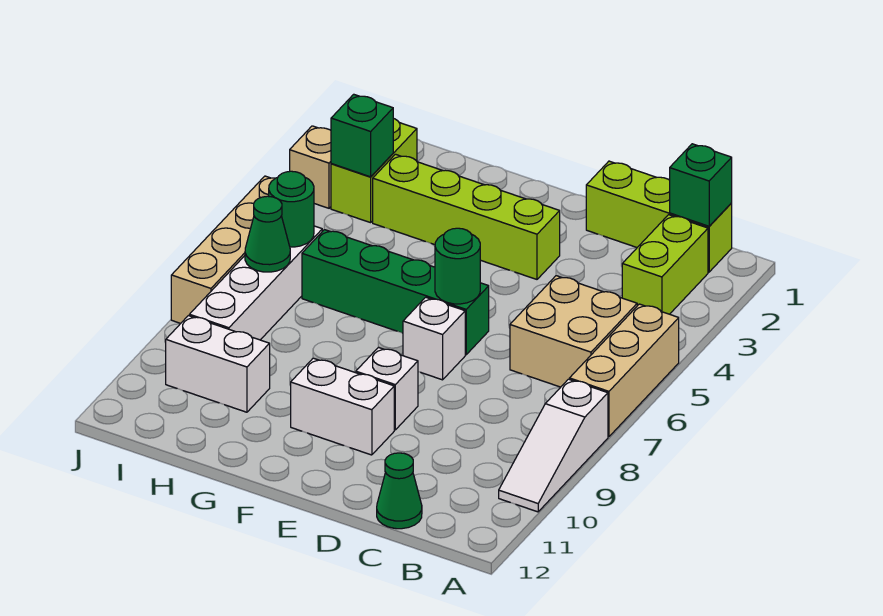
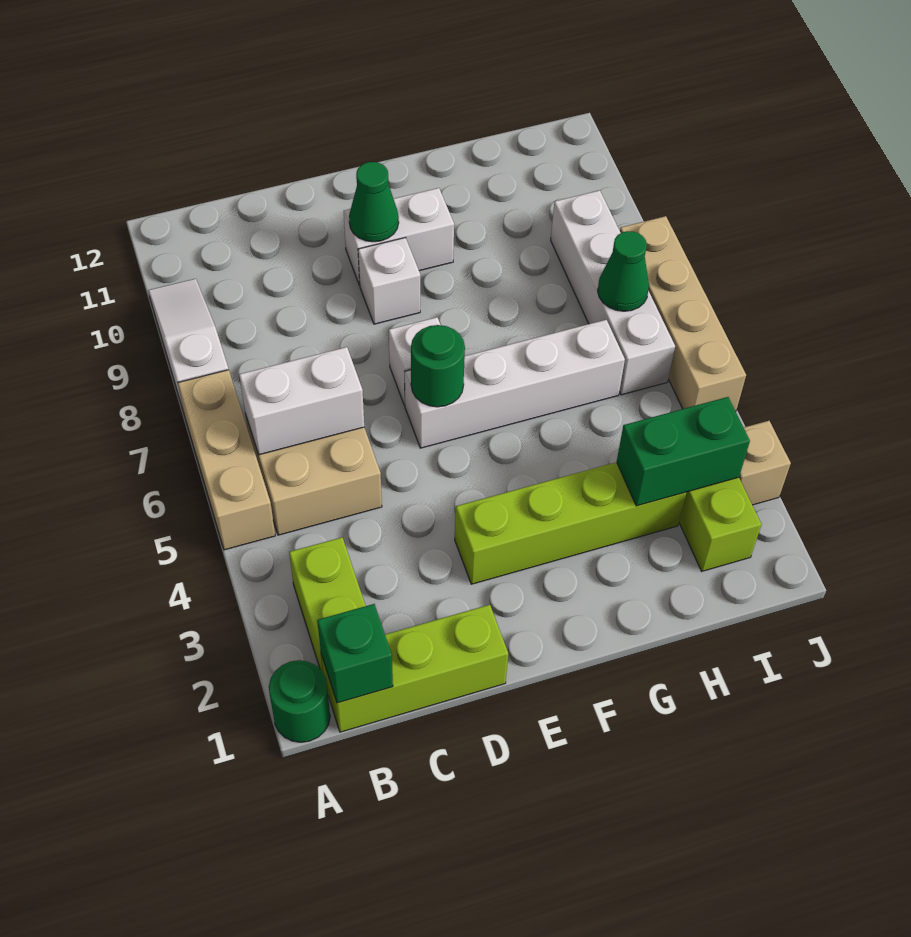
green 1x1 cone [377,453,422,529] -> green 1x1 cone moved to [349,162,399,242]
green 1x4 brick [302,230,489,355] -> white 1x4 brick [405,320,625,448]
white 1x2 brick [166,316,270,412] -> white 1x2 brick moved to [239,347,364,455]
green 1x1 brick [331,94,393,177] -> green 1x2 brick [617,397,750,506]
green 1x1 round brick [269,171,314,247] -> green 1x1 round brick moved to [269,660,330,742]

